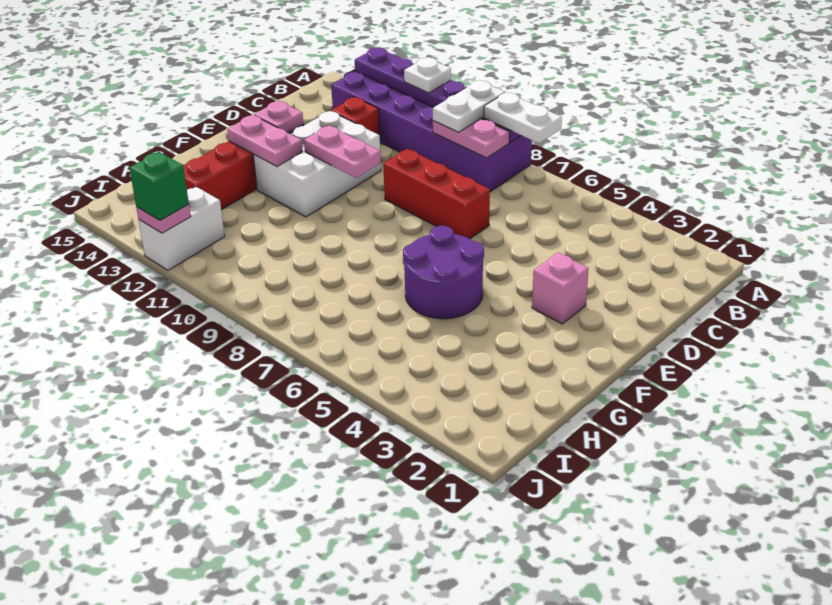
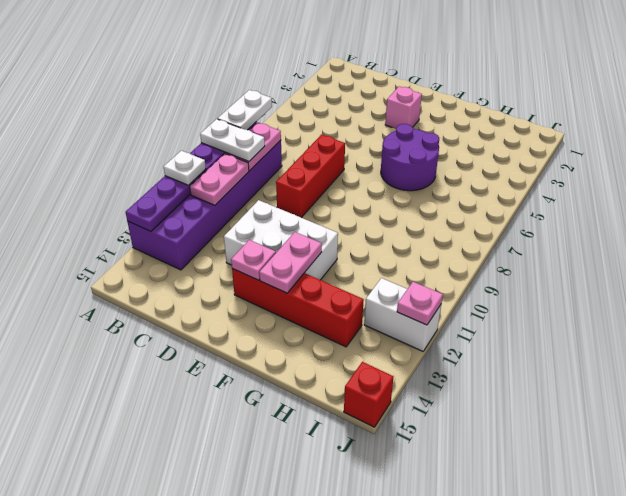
red 1x1 brick [331,97,379,135] -> red 1x1 brick moved to [344,362,394,427]
pink 1x2 plate [304,126,381,178] -> pink 1x2 plate moved to [190,153,249,205]
green 1x1 brick [130,152,189,220] -> none

